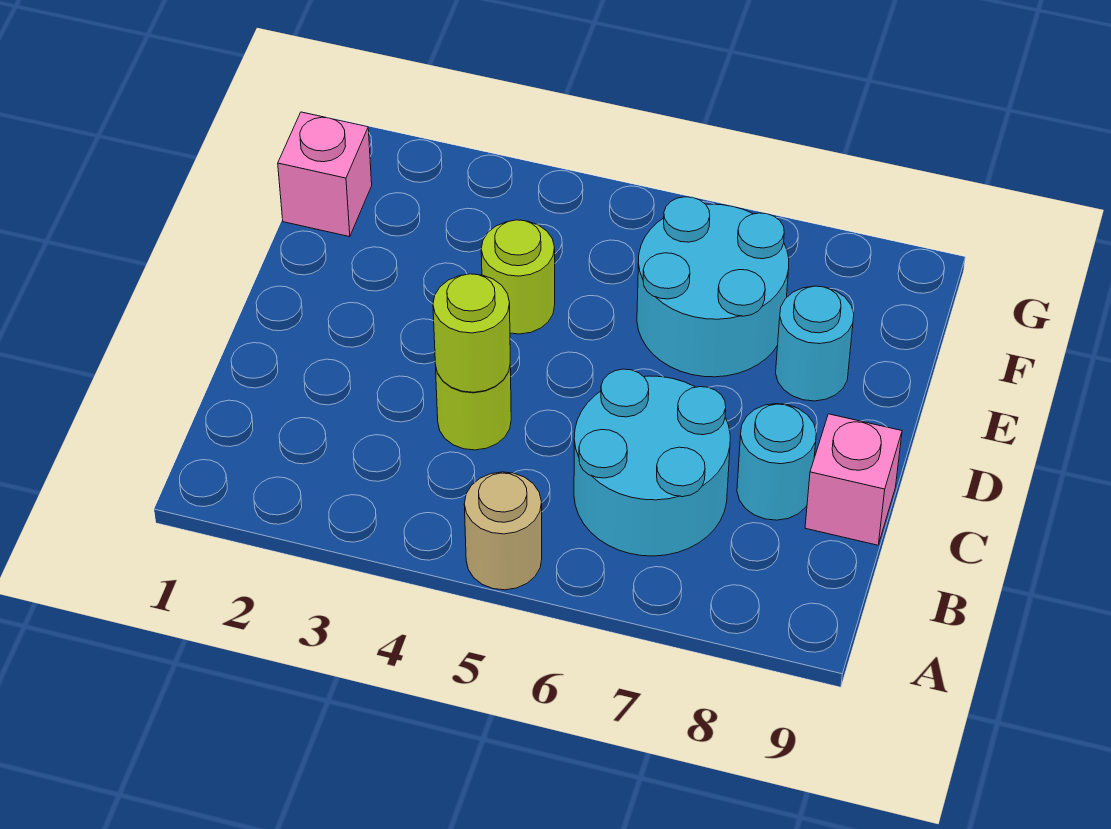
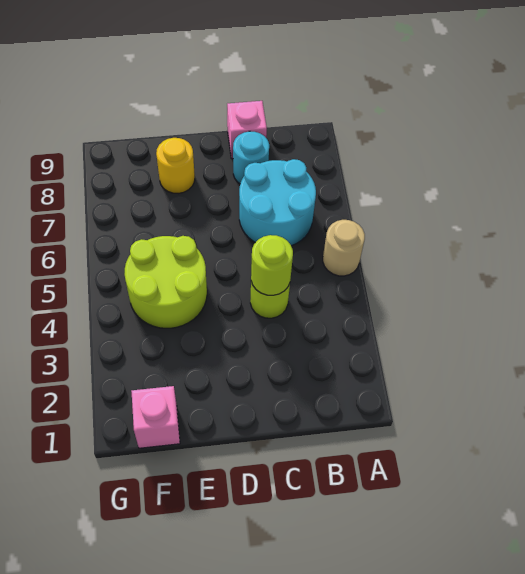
lime 1x1 round brick [481,220,555,334] -> lime 2x2 round brick [125,236,207,328]
cyan 2x2 round brick [637,197,789,377] -> none
cyan 1x1 round brick [776,286,854,401] -> yellow 1x1 round brick [156,138,195,193]

